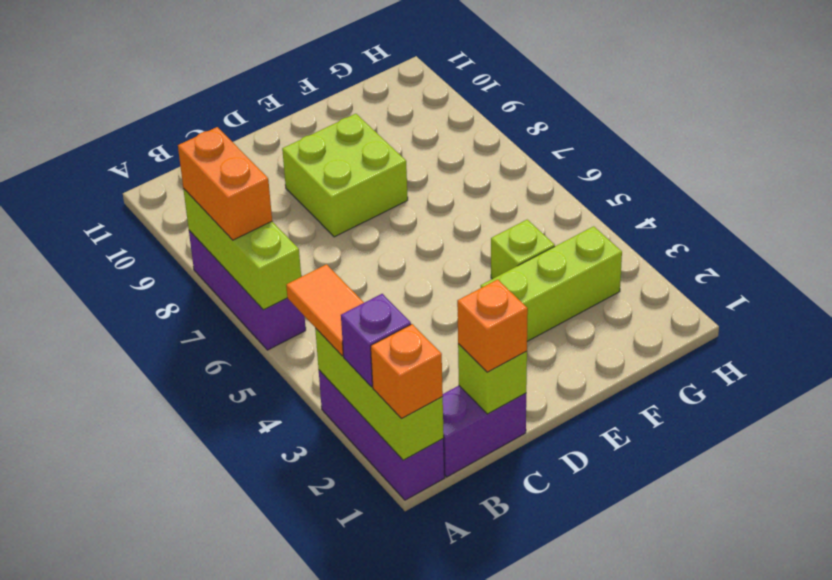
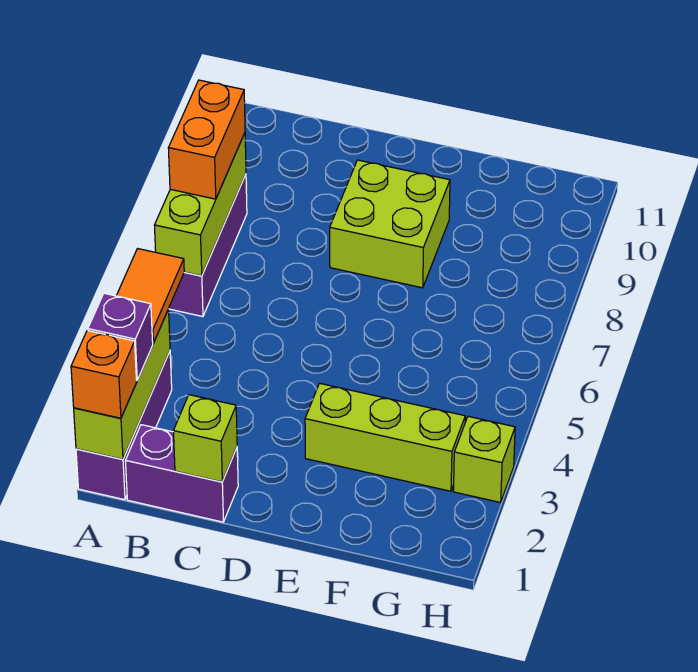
orange 1x1 brick [457,279,528,372] -> none
lime 1x1 brick [491,220,555,279] -> lime 1x1 brick moved to [453,416,515,502]

